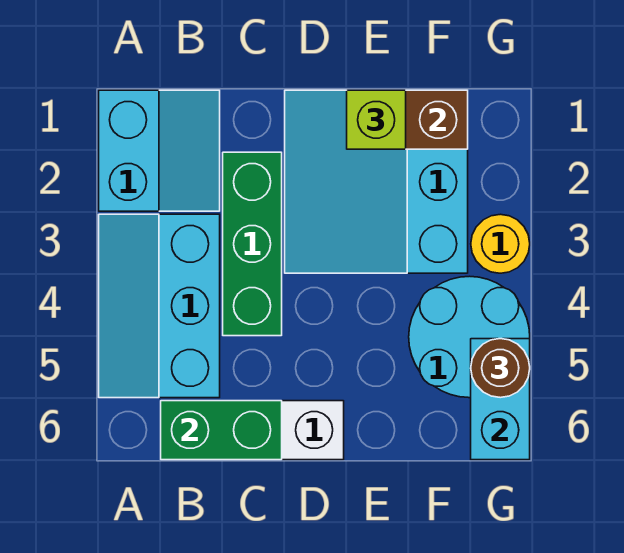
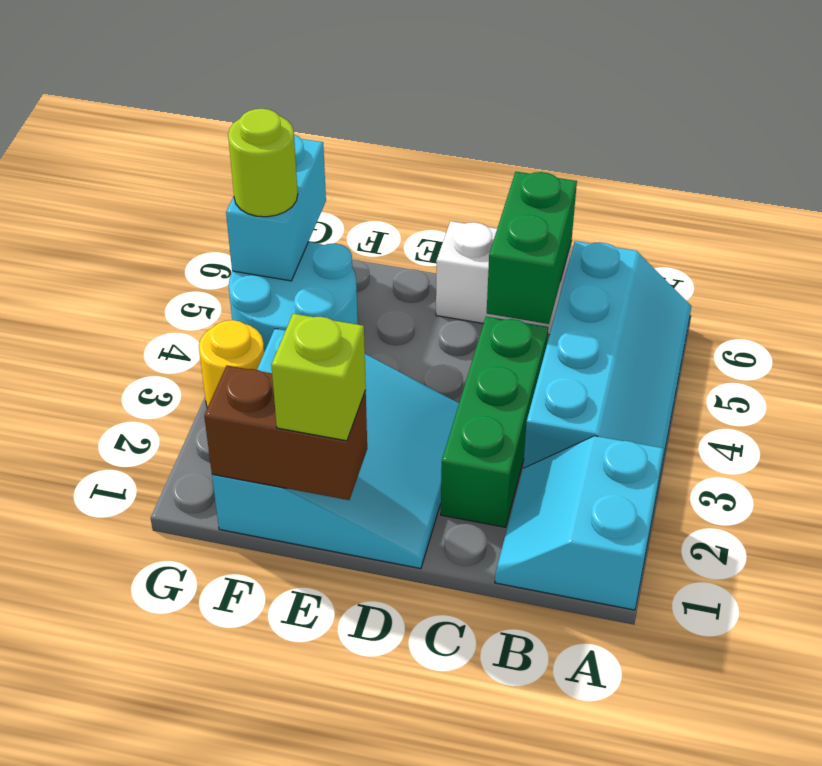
cyan 2x3 slope [99,214,220,398] -> cyan 2x4 slope [523,241,691,483]
green 1x2 brick [161,401,282,460] -> green 1x2 brick turned to [487,172,577,324]
brown 1x1 round brick [471,339,530,398] -> lime 1x1 round brick [228,109,298,217]

